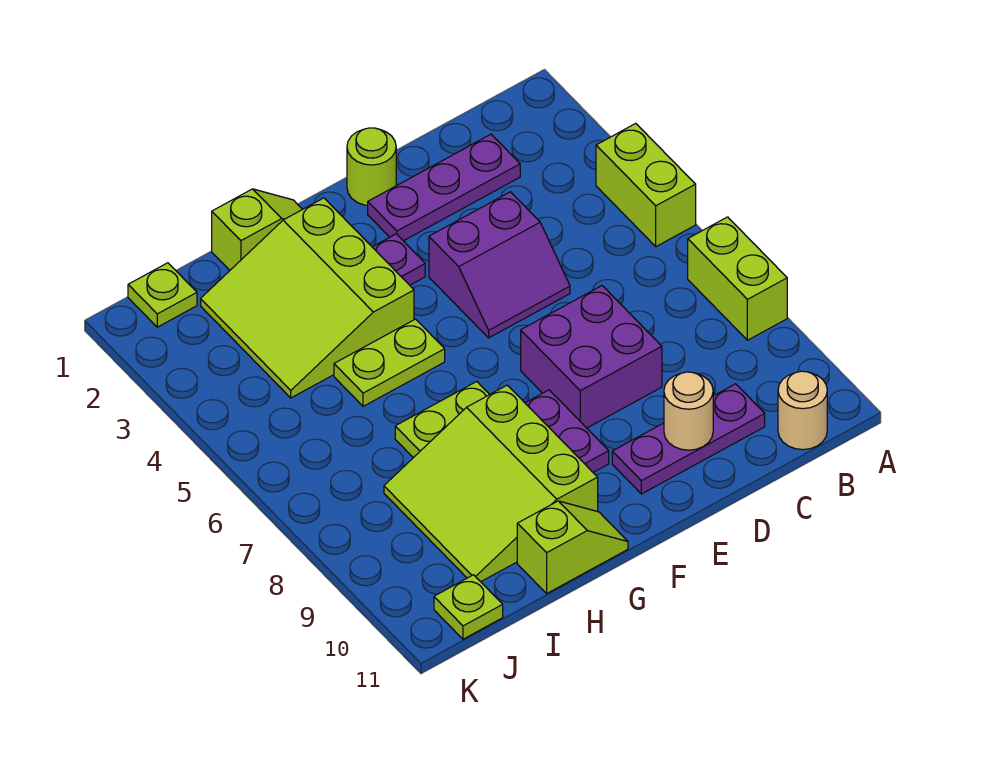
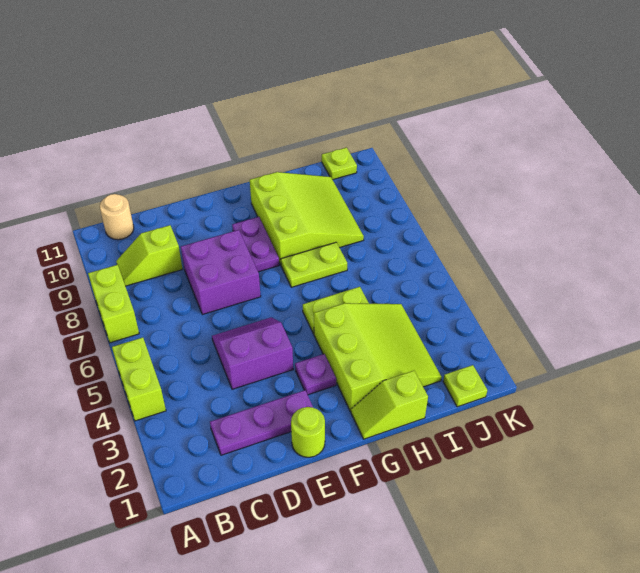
purple 1x3 plate [612,384,765,494] -> none
tan 1x1 round brick [664,372,713,450] -> none
lime 1x2 slope [517,501,628,593] -> lime 1x2 slope moved to [116,225,183,286]

